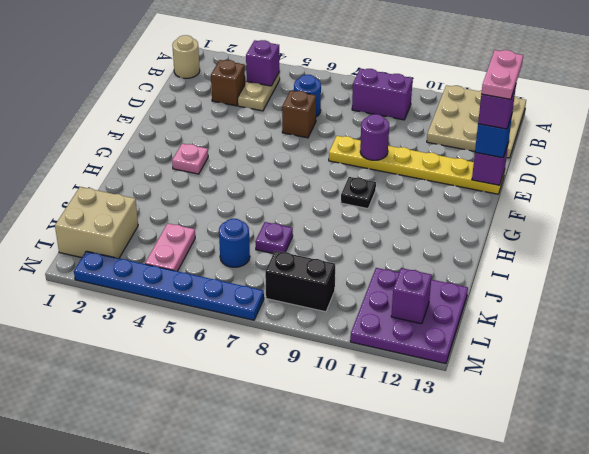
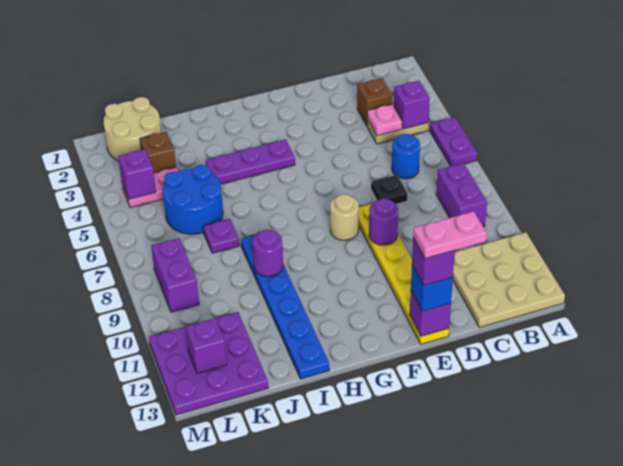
none -> purple 1x2 plate [430,117,477,166]
tan 1x1 round brick [172,35,200,78] -> tan 1x1 round brick moved to [330,194,359,240]
brown 1x1 brick [282,91,316,138] -> brown 1x1 brick moved to [140,132,176,173]
pink 1x1 plate [172,144,208,174] -> pink 1x1 plate moved to [367,104,402,136]
none -> purple 1x3 plate [206,140,295,184]
black 1x1 plate [341,177,376,209] -> black 1x1 plate moved to [371,175,408,204]
none -> purple 1x1 round brick [252,230,283,277]
tan 2x2 brick [55,187,138,258] -> tan 2x2 round brick [104,97,161,161]
blue 1x1 round brick [219,219,250,267] -> blue 2x2 round brick [163,165,223,234]
none -> purple 1x1 brick [118,149,156,199]
black 1x2 brick [265,251,335,312] -> purple 1x2 brick [151,238,199,312]
blue 1x6 plate [74,251,264,320] -> blue 1x6 plate moved to [241,235,329,379]

